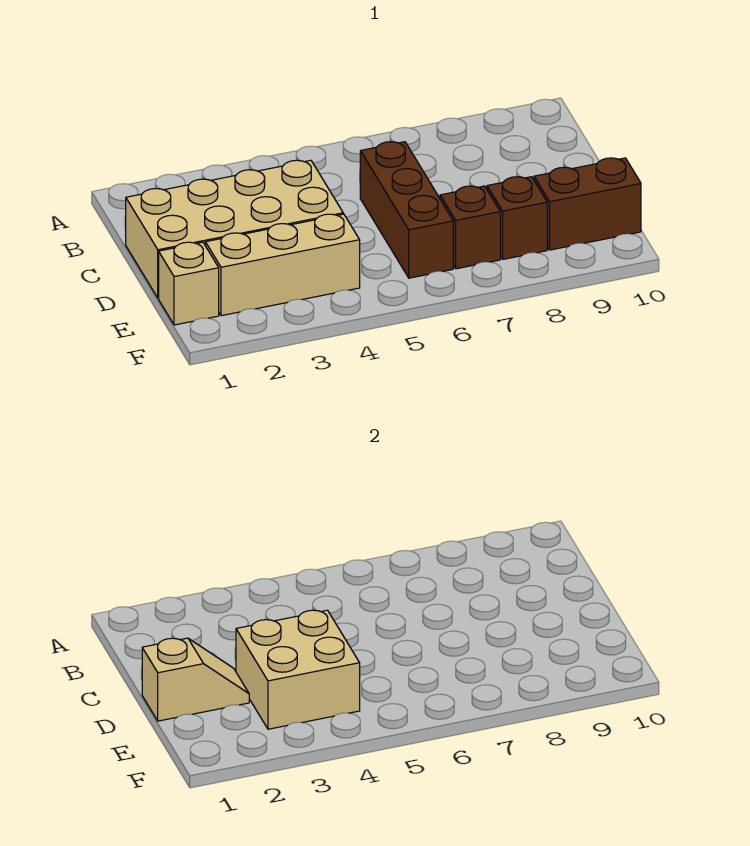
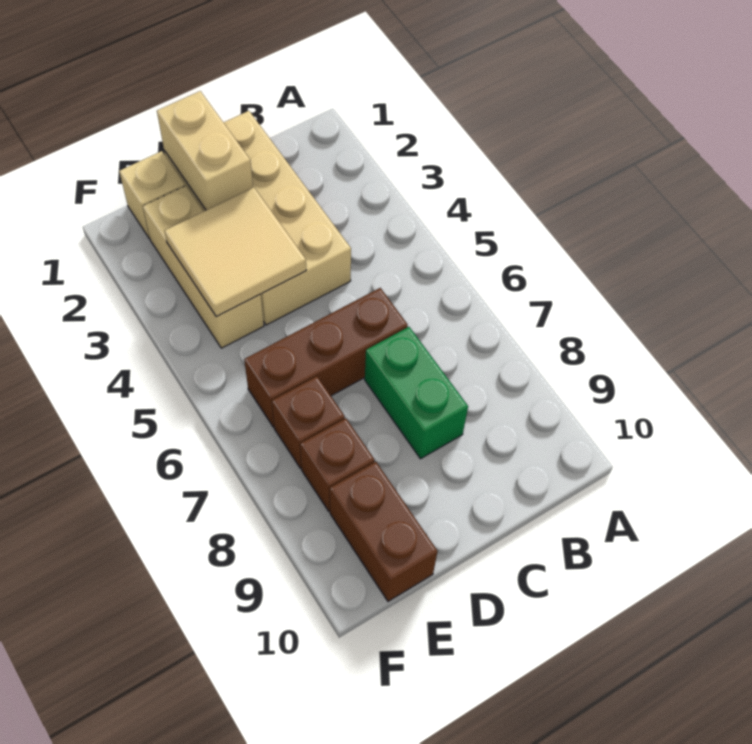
none -> green 1x2 brick [365,327,468,459]
tan 1x2 slope [142,638,249,721] -> tan 1x2 brick [157,91,253,210]
tan 2x2 brick [236,610,360,729] -> tan 2x2 tile [164,187,306,317]

